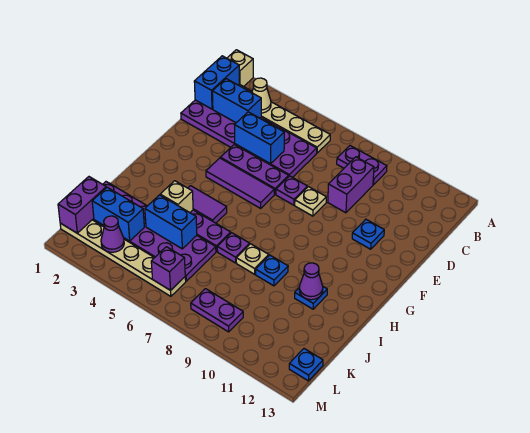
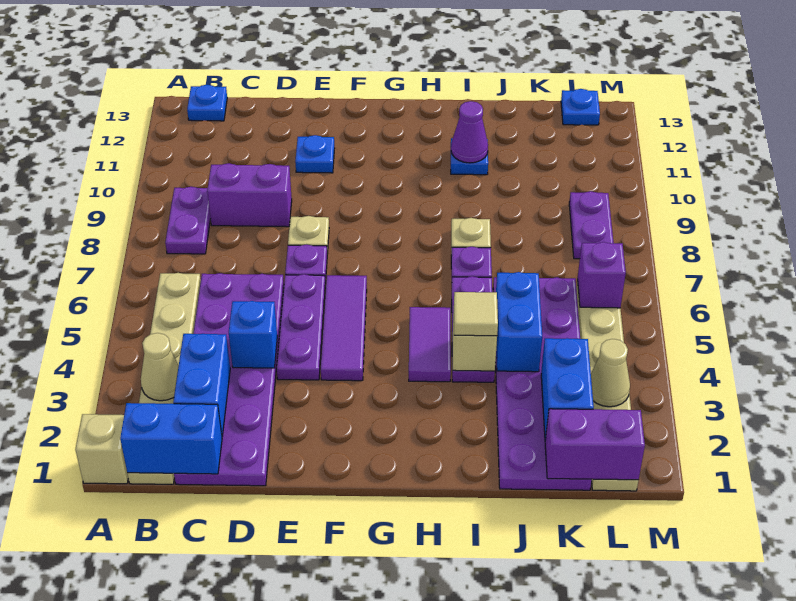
blue 1x2 brick [235,112,284,164] -> blue 1x1 brick [229,301,277,368]
none -> tan 1x1 tile [454,292,498,336]
blue 1x1 plate [256,255,288,286] -> blue 1x1 plate moved to [187,85,227,121]
purple 1x1 cone [101,216,124,252] -> tan 1x1 cone [591,339,630,407]

